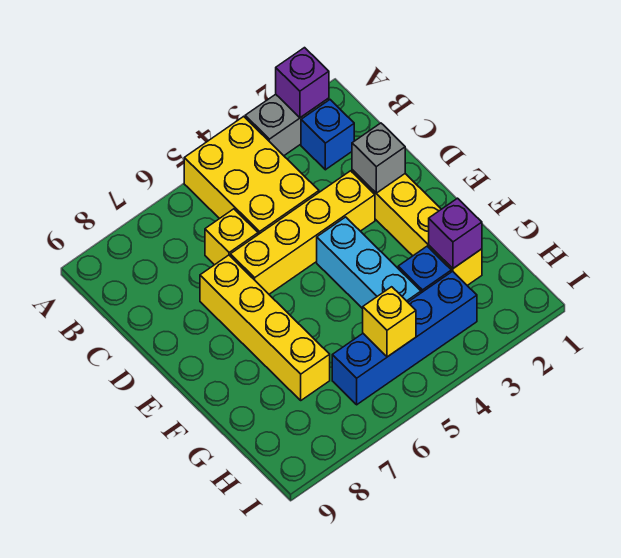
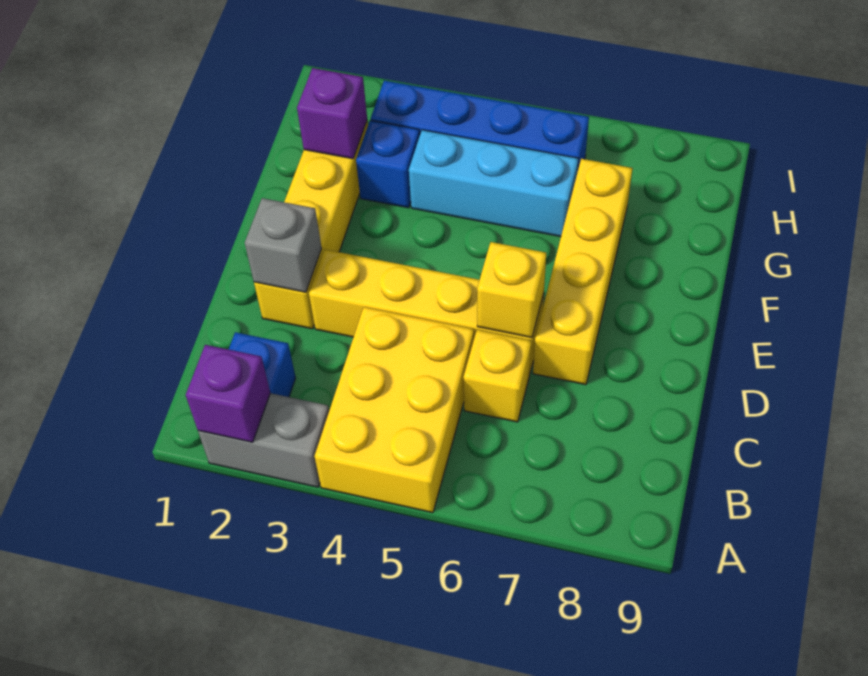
cyan 1x3 brick [317,217,421,309] -> cyan 1x3 brick turned to [409,130,578,237]
yellow 1x1 brick [363,287,416,357] -> yellow 1x1 brick moved to [477,242,546,338]

